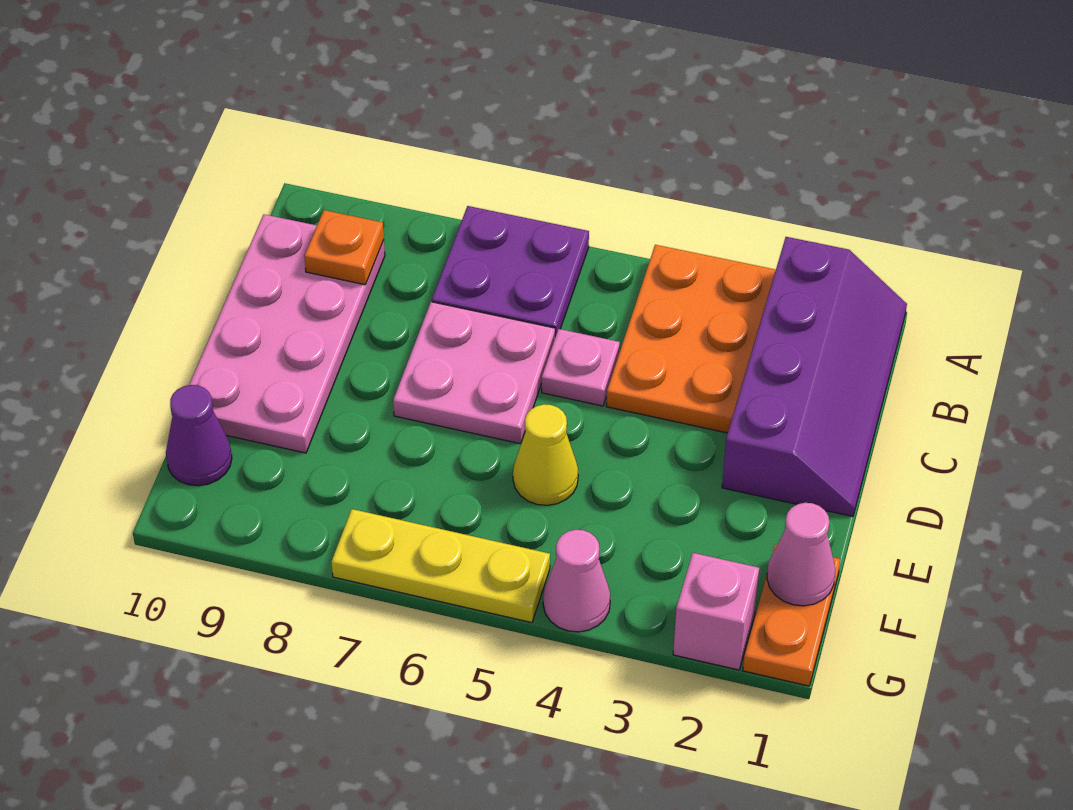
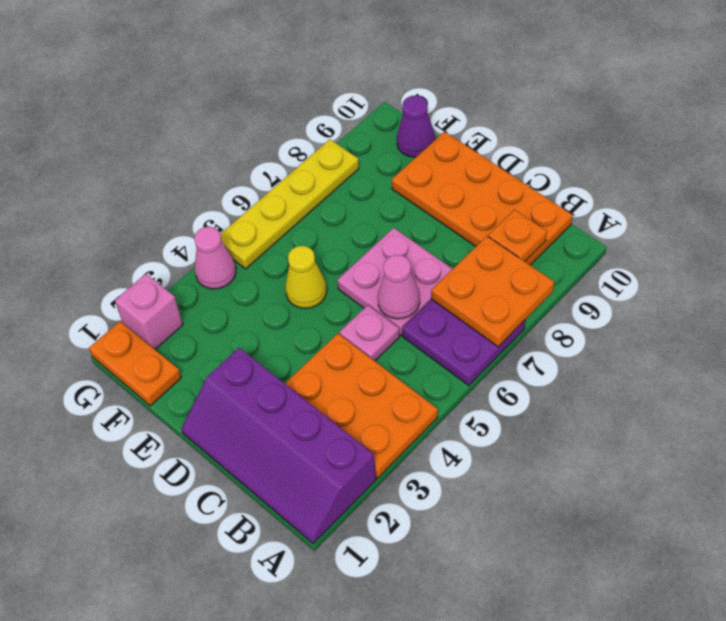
none -> orange 2x2 plate [431,236,554,347]
pink 2x4 plate [189,214,385,453] -> orange 2x4 plate [392,132,572,265]
pink 1x1 cone [767,503,835,606] -> pink 1x1 cone moved to [378,255,420,319]
yellow 1x3 plate [331,509,550,623] -> yellow 1x4 plate [220,139,359,269]

